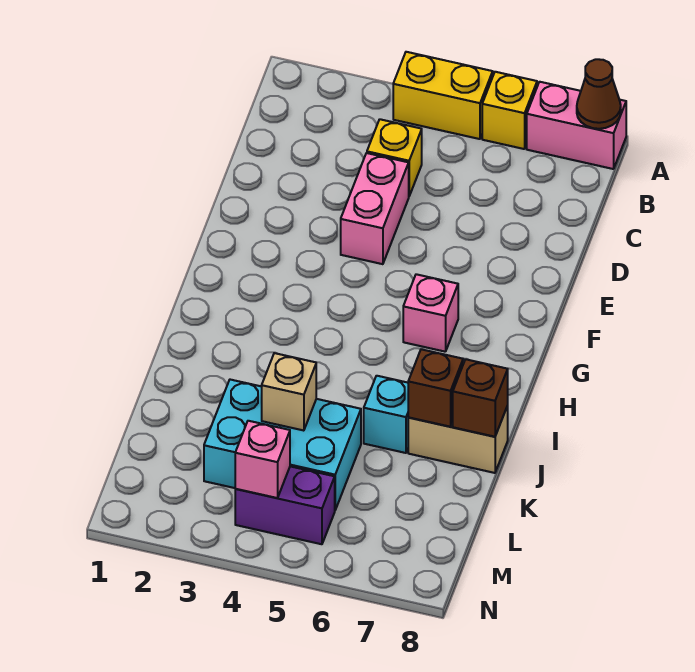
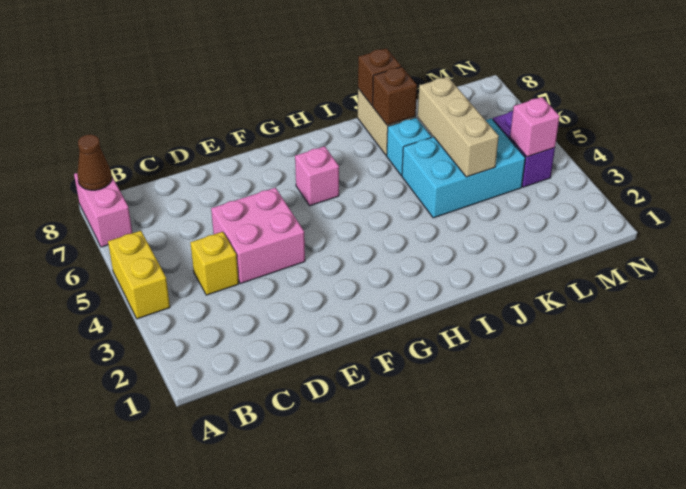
yellow 1x1 brick [482,72,537,149] -> none
pink 1x2 brick [341,153,409,264] -> pink 2x2 brick [211,188,305,284]
cyan 2x3 brick [204,380,361,510] -> cyan 2x3 brick turned to [402,118,525,218]
tan 1x1 brick [262,353,316,431] -> tan 1x3 brick [418,77,499,177]

